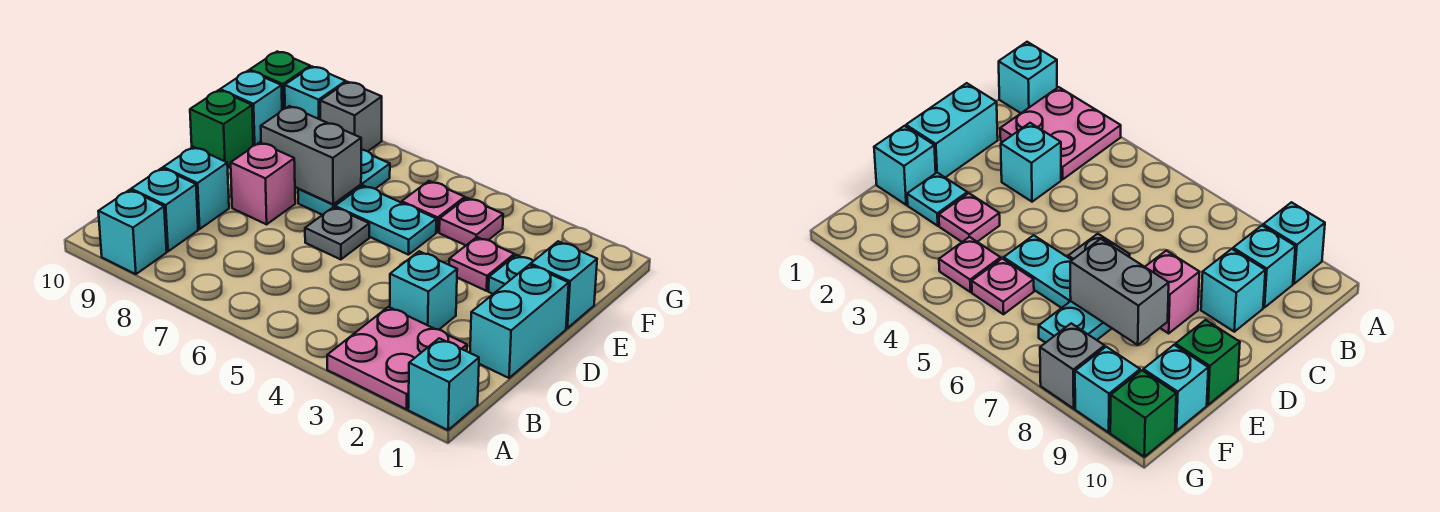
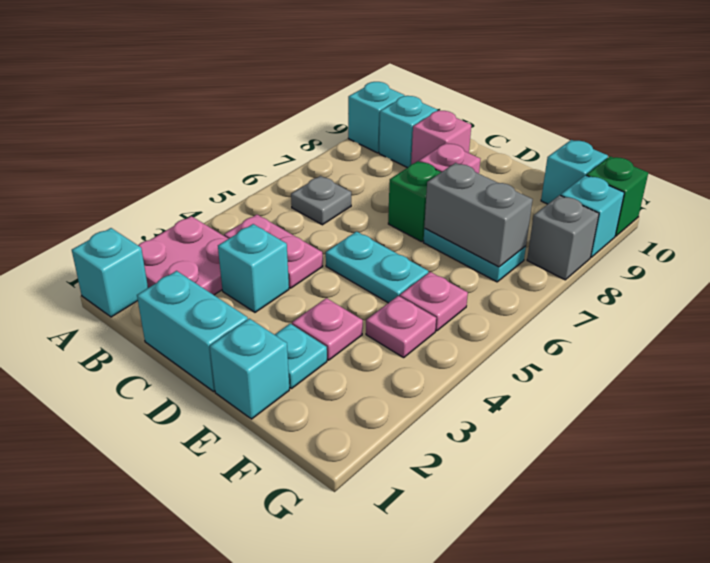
none -> pink 1x2 plate [224,215,323,288]
cyan 1x1 brick [163,147,229,229] -> pink 1x1 brick [411,110,471,164]
grey 1x1 plate [305,207,369,260] -> grey 1x1 plate moved to [291,176,351,225]
cyan 1x2 plate [335,186,436,255] -> cyan 1x2 plate turned to [326,231,428,303]
grey 1x2 brick [261,106,361,204] -> grey 1x2 brick turned to [424,163,533,267]
green 1x1 brick [190,90,253,168] -> green 1x1 brick moved to [388,161,441,242]

